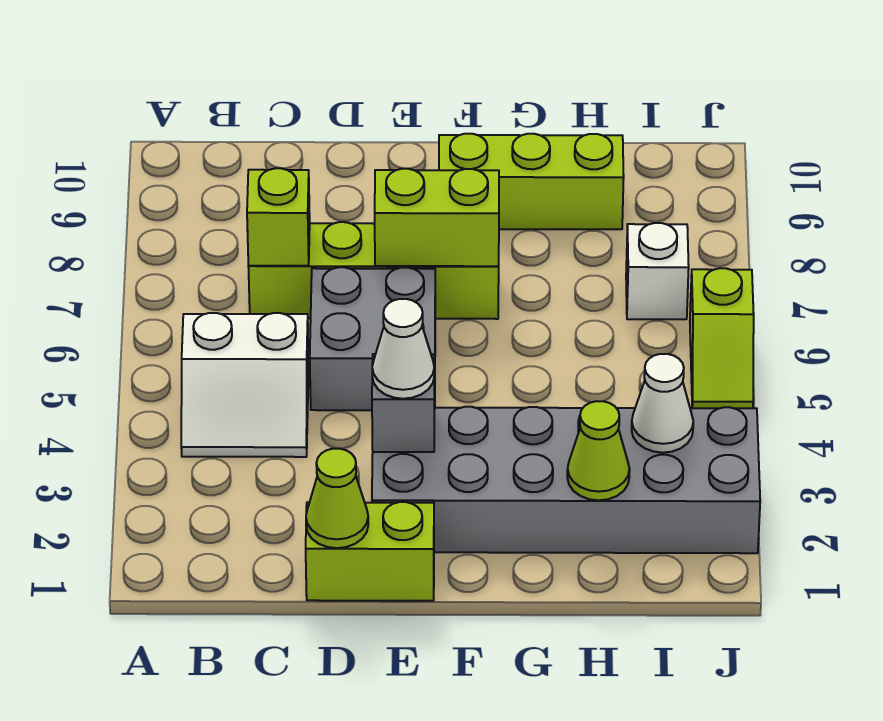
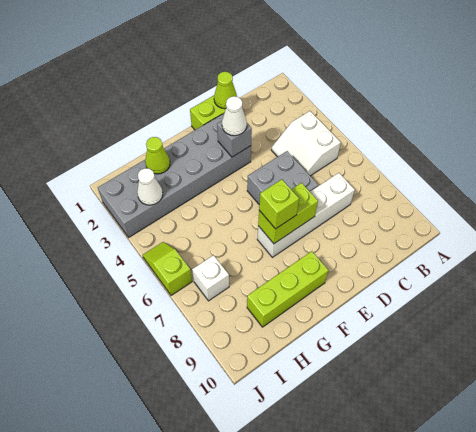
white 2x2 slope [181,313,309,457] -> white 2x2 slope turned to [271,111,341,176]
lime 1x4 brick [248,222,499,319] -> white 1x4 brick [257,173,355,257]
lime 1x1 brick [247,168,310,266] -> lime 1x1 brick moved to [259,179,299,229]

